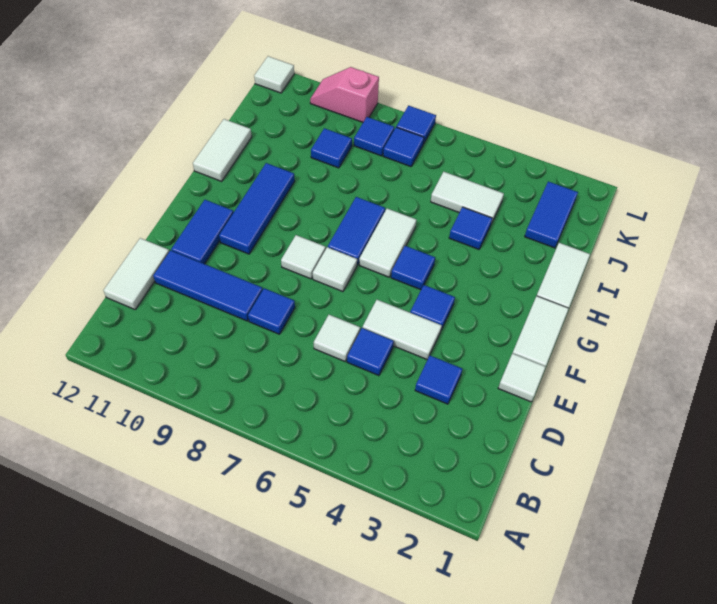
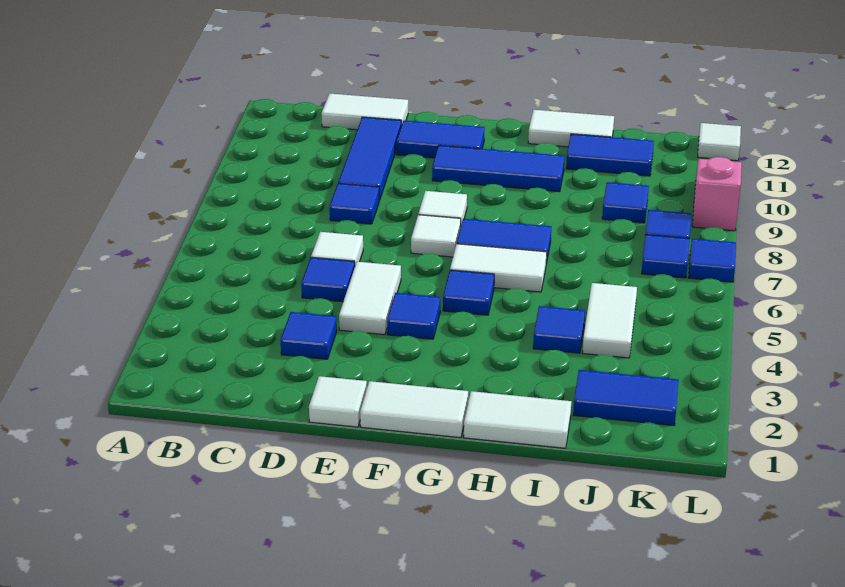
none -> blue 1x2 tile [566,134,654,176]

